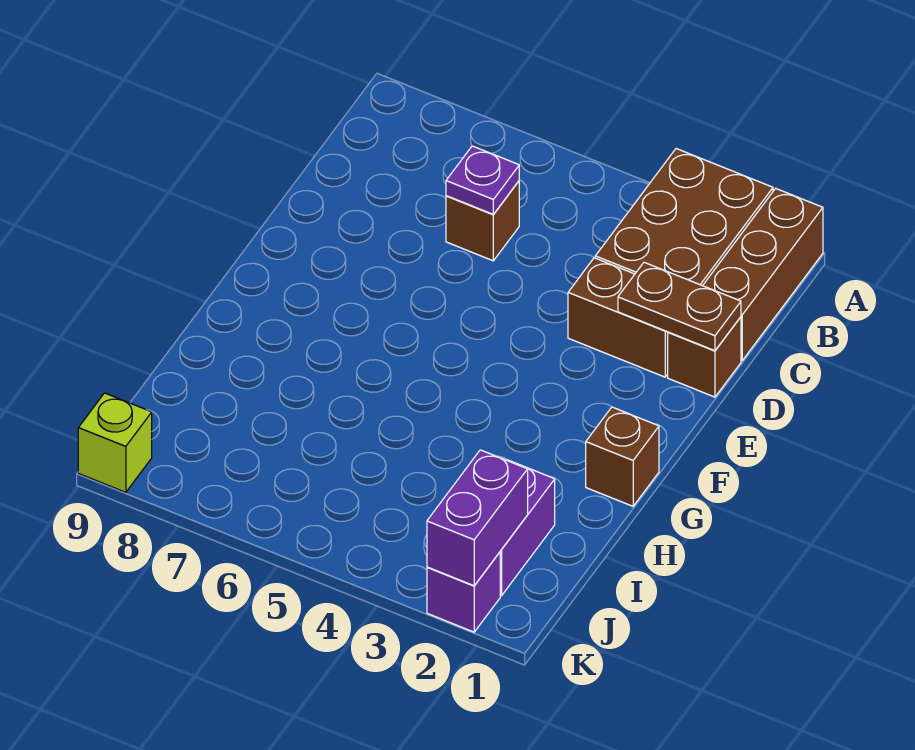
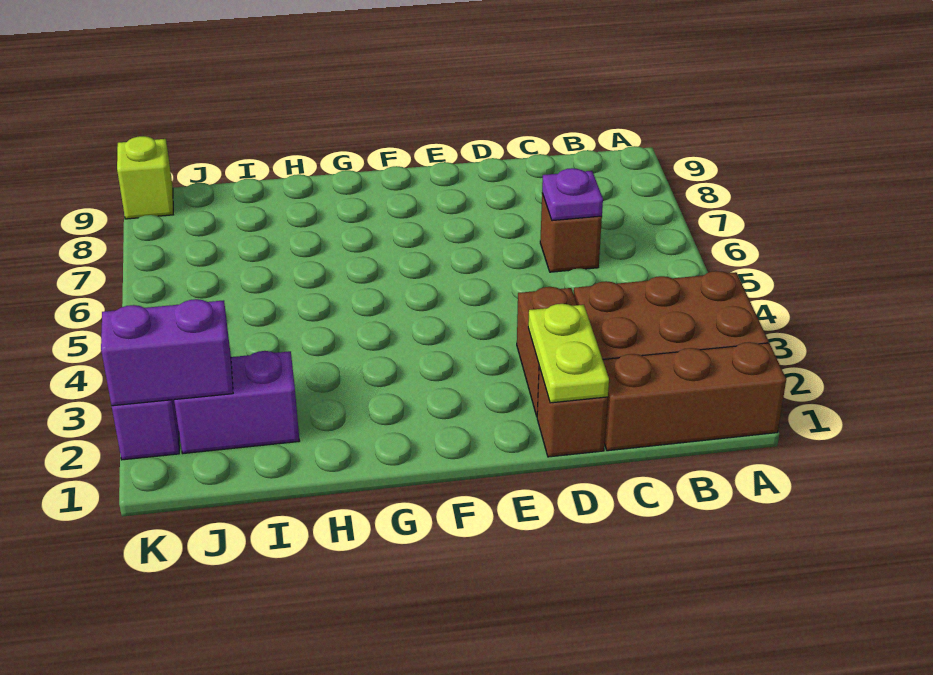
brown 1x2 plate [618,262,741,351] -> lime 1x2 plate [528,304,609,403]
brown 1x1 brick [586,407,659,506] -> none

